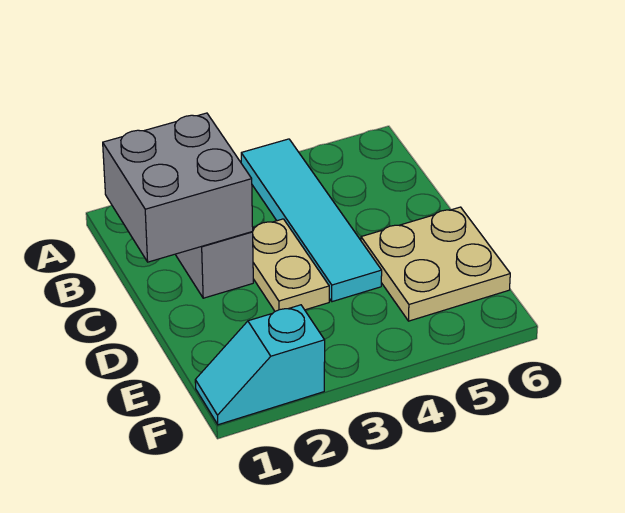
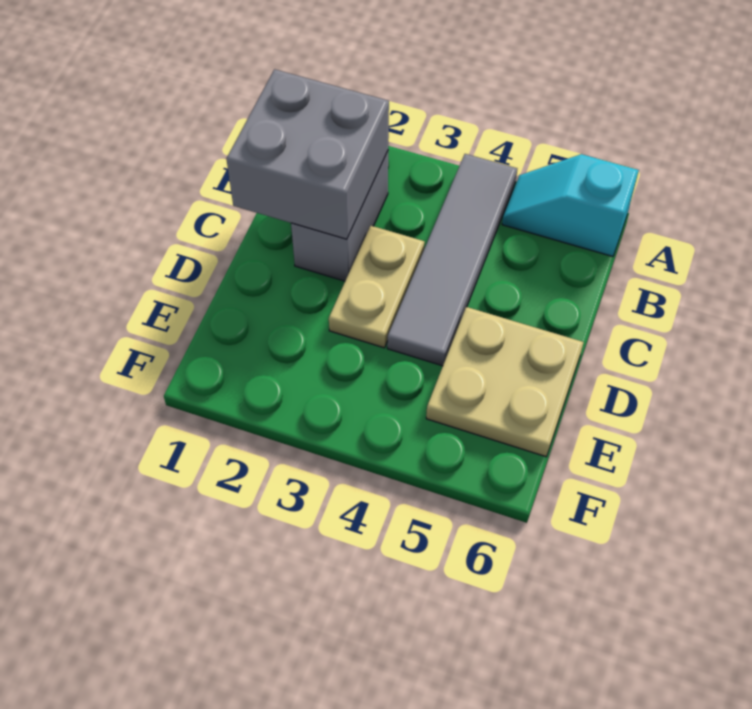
cyan 1x4 tile [241,139,382,302] -> grey 1x4 tile [387,154,517,366]
cyan 1x2 slope [195,305,325,425] -> cyan 1x2 slope moved to [502,154,639,256]

